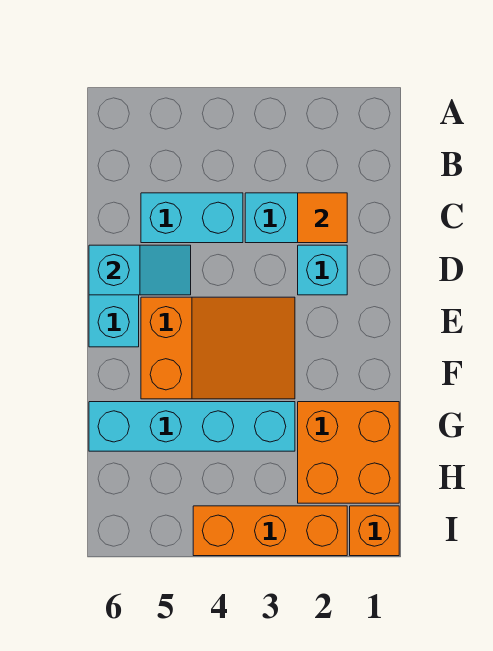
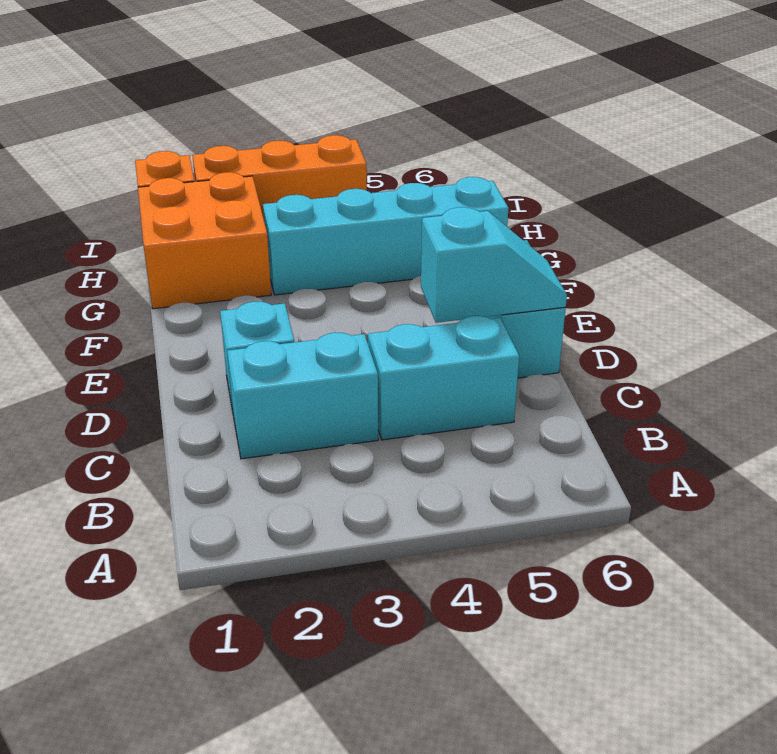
orange 1x1 tile [298,193,347,243] -> none
cyan 1x2 slope [89,245,191,295] -> cyan 1x2 slope turned to [421,207,567,323]
orange 2x3 slope [141,297,295,399] -> none

